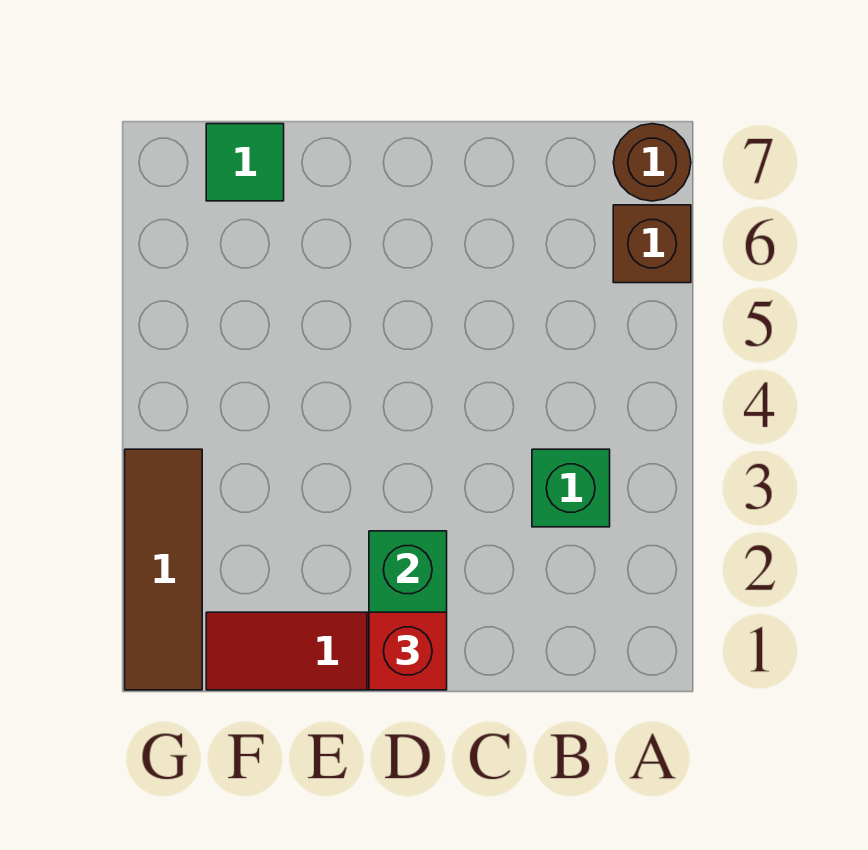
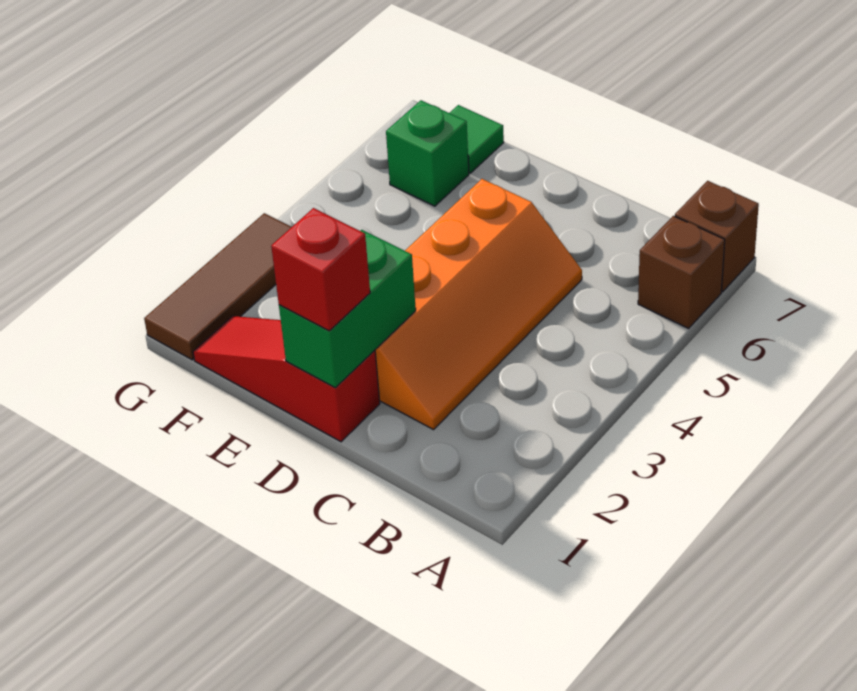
brown 1x1 round brick [613,124,691,201] -> brown 1x1 brick [675,181,759,292]
green 1x1 brick [532,449,610,527] -> green 1x1 brick moved to [386,100,469,206]
none -> orange 2x4 slope [375,179,582,430]

